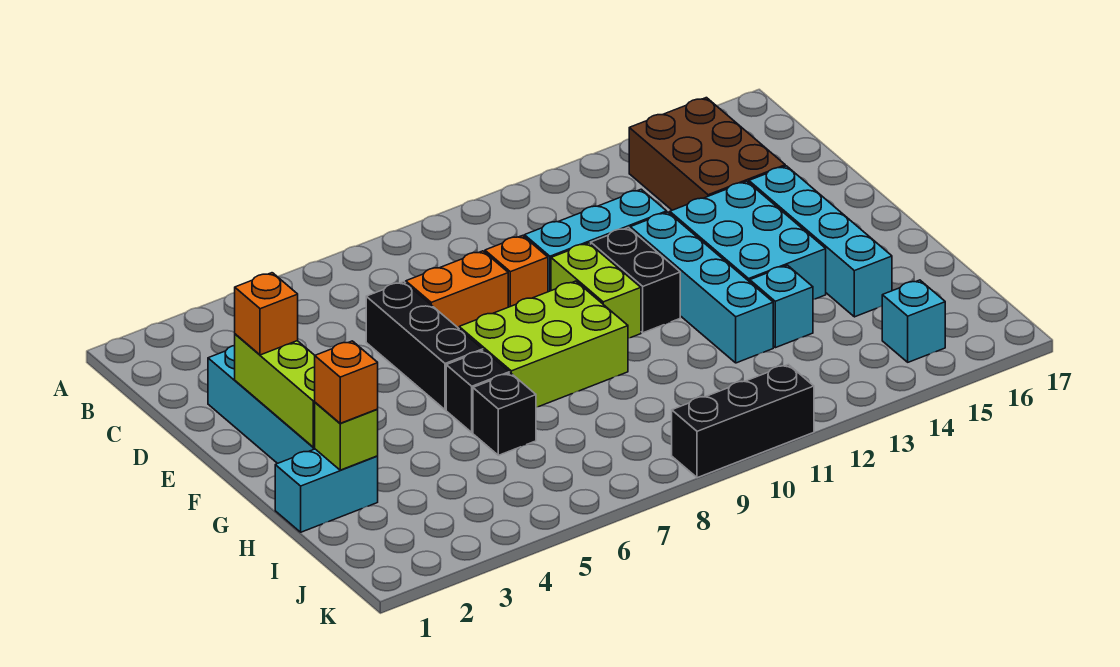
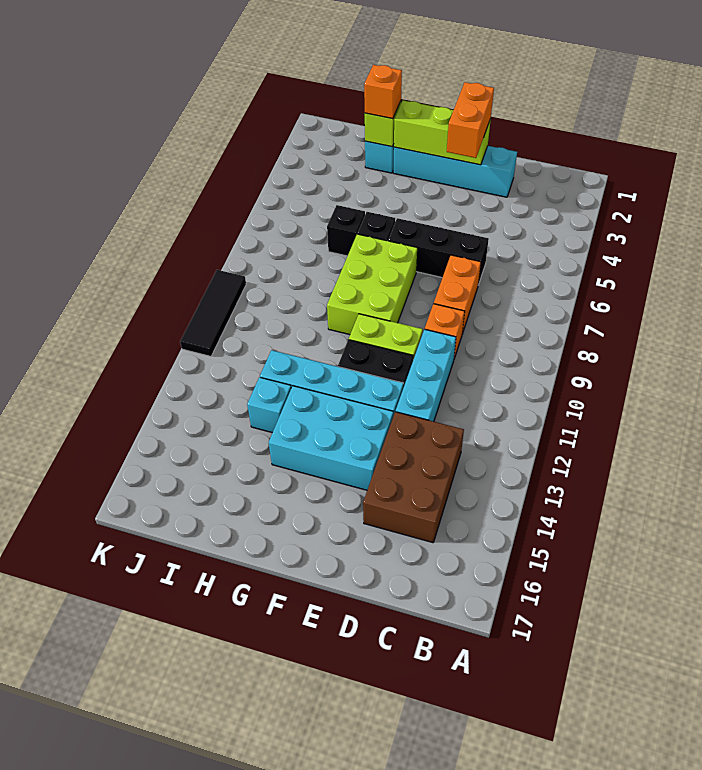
brown 2x3 brick [629,98,785,210] -> brown 2x3 brick turned to [363,412,464,543]
orange 1x1 brick [235,273,298,355] -> orange 1x2 brick [447,82,494,158]
cyan 1x4 brick [749,166,892,317] -> none
cyan 1x1 brick [882,280,945,362] -> none
black 1x3 brick [672,364,814,478] -> black 1x3 tile [180,270,246,356]

